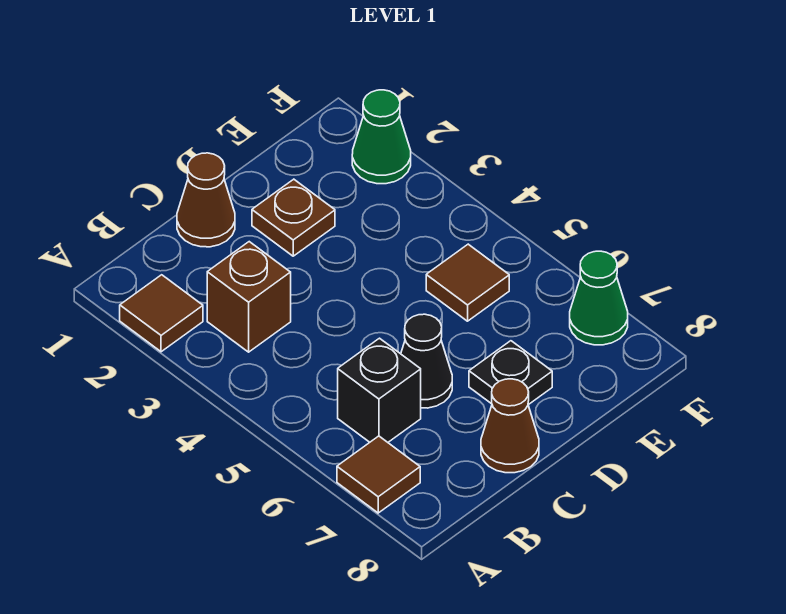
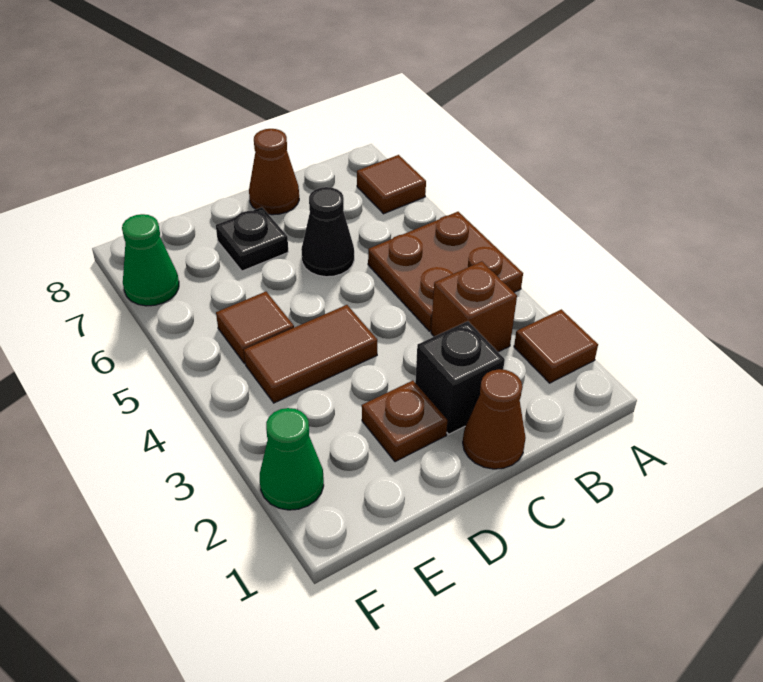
none -> brown 2x2 plate [368,212,523,331]
black 1x1 brick [338,338,421,442] -> black 1x1 brick moved to [415,321,505,434]
none -> brown 1x2 tile [244,305,377,403]

